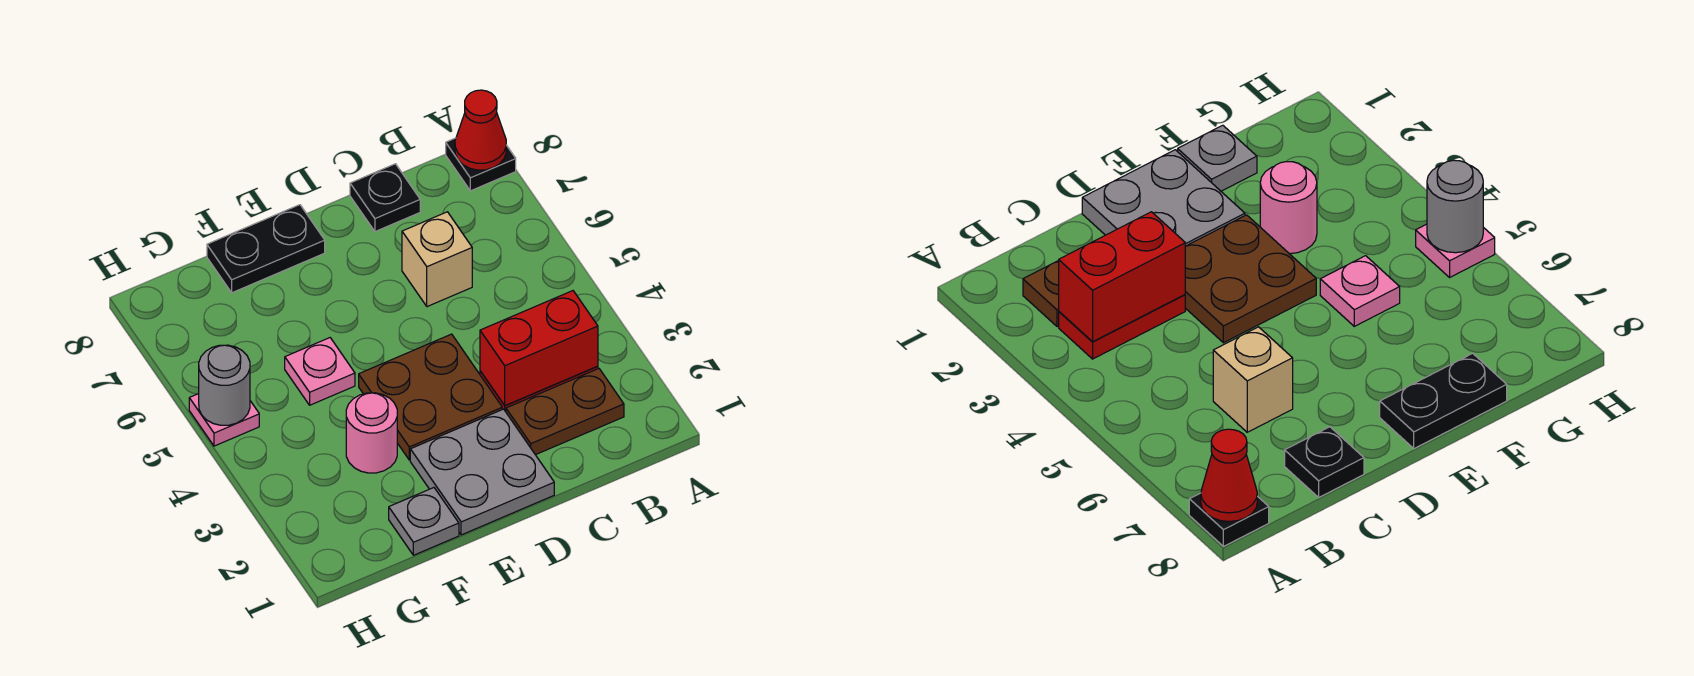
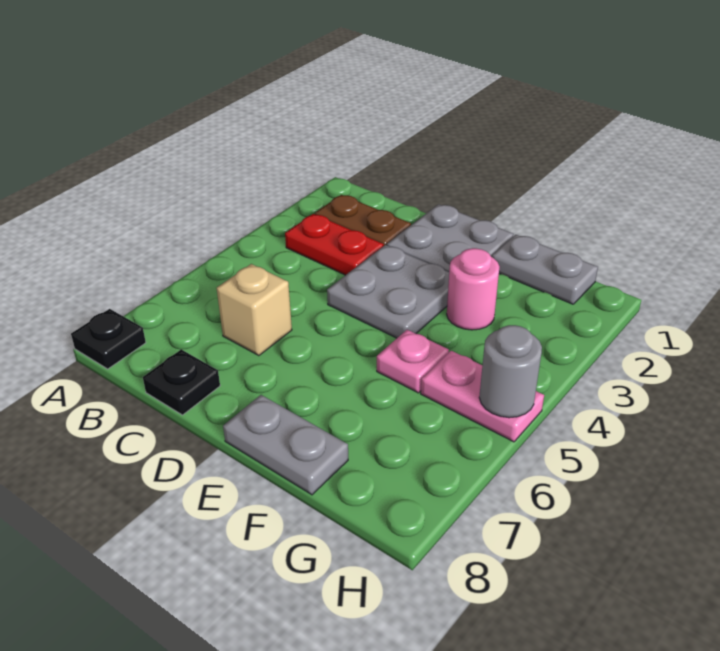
red 1x1 cone [455,90,506,170] -> none
red 1x2 brick [480,291,598,406] -> none
brown 2x2 plate [359,334,502,460] -> grey 2x2 plate [327,245,449,338]
black 1x2 plate [207,205,325,293] -> grey 1x2 plate [223,395,348,495]
grey 1x1 plate [389,488,459,555] -> grey 1x2 plate [492,235,598,304]
pink 1x1 plate [189,394,259,446] -> pink 1x2 plate [421,351,544,442]

